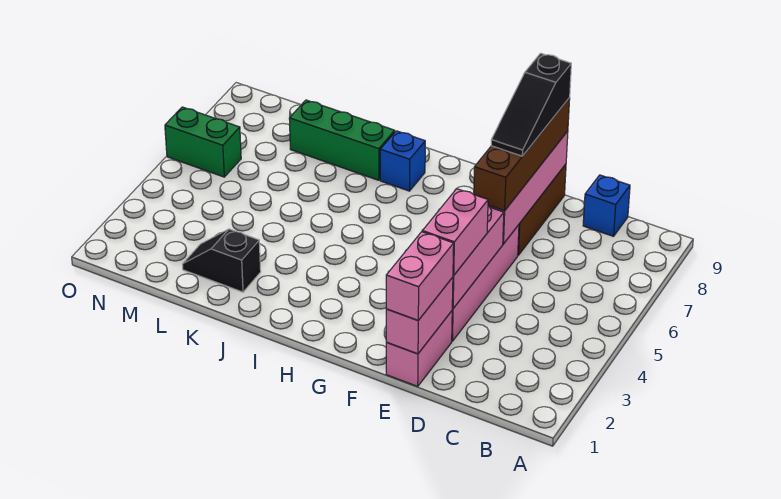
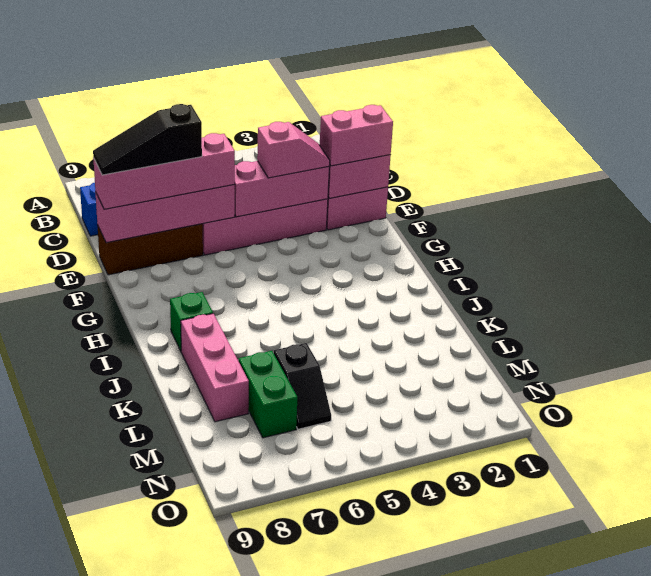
pink 1x2 brick [422,189,488,275] -> pink 1x2 slope [257,122,330,178]
brown 1x4 brick [474,98,570,211] -> pink 1x4 brick [93,133,235,209]
black 1x3 slope [491,53,571,156] -> black 1x3 slope turned to [93,104,202,175]
blue 1x1 brick [380,131,425,191] -> green 1x1 brick [170,292,213,351]
green 1x3 brick [289,100,395,180] -> pink 1x3 brick [181,314,249,422]
black 1x2 slope [183,229,261,292] -> black 1x2 slope moved to [274,343,331,429]
green 1x2 brick [165,107,241,177] -> green 1x2 brick moved to [239,351,297,438]

